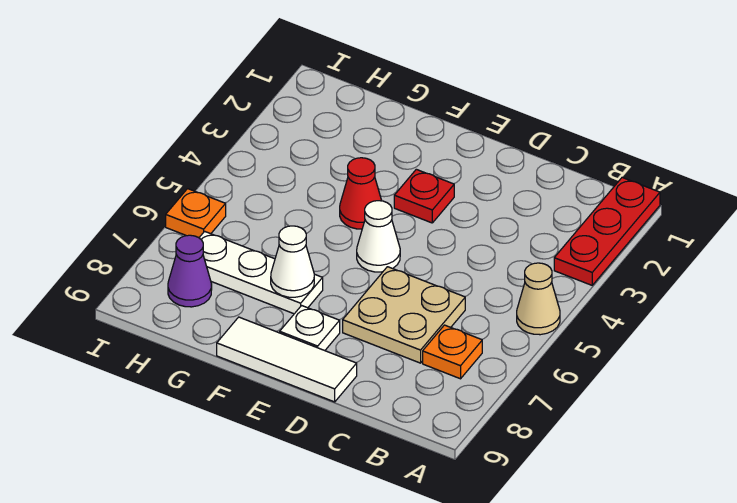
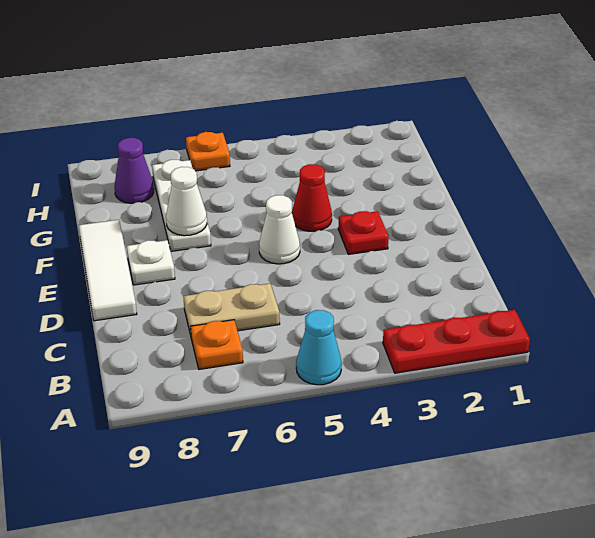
tan 1x1 cone [517,263,560,335] -> cyan 1x1 cone [296,310,342,385]
tan 2x2 plate [343,267,465,363] -> tan 1x2 plate [183,283,280,335]

